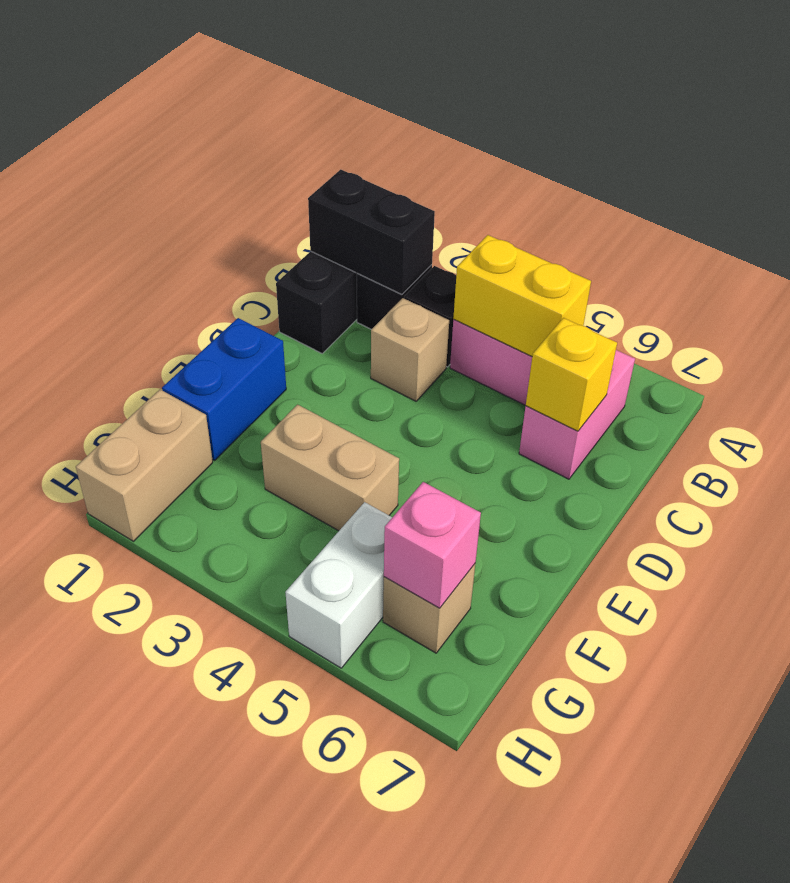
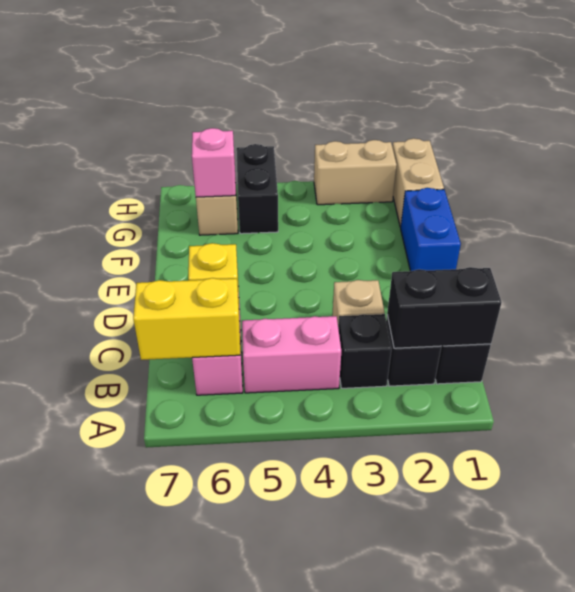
yellow 1x2 brick [453,235,591,356] -> yellow 1x2 brick moved to [133,278,240,360]
tan 1x2 brick [261,405,399,531] -> tan 1x2 brick moved to [314,140,397,205]
white 1x2 brick [285,502,392,668] -> black 1x2 brick [236,144,278,234]

